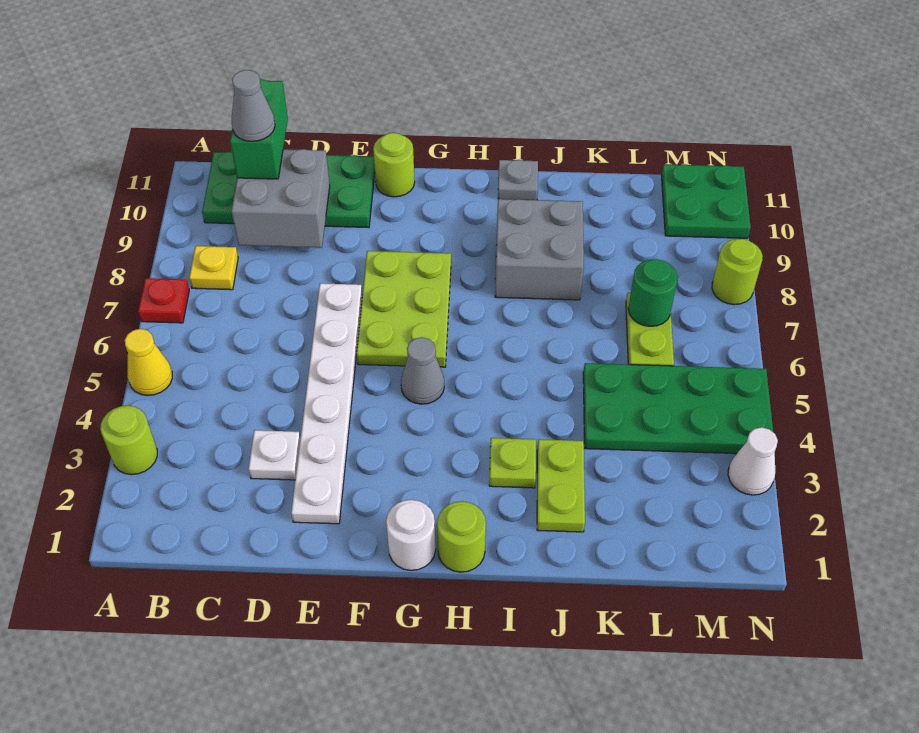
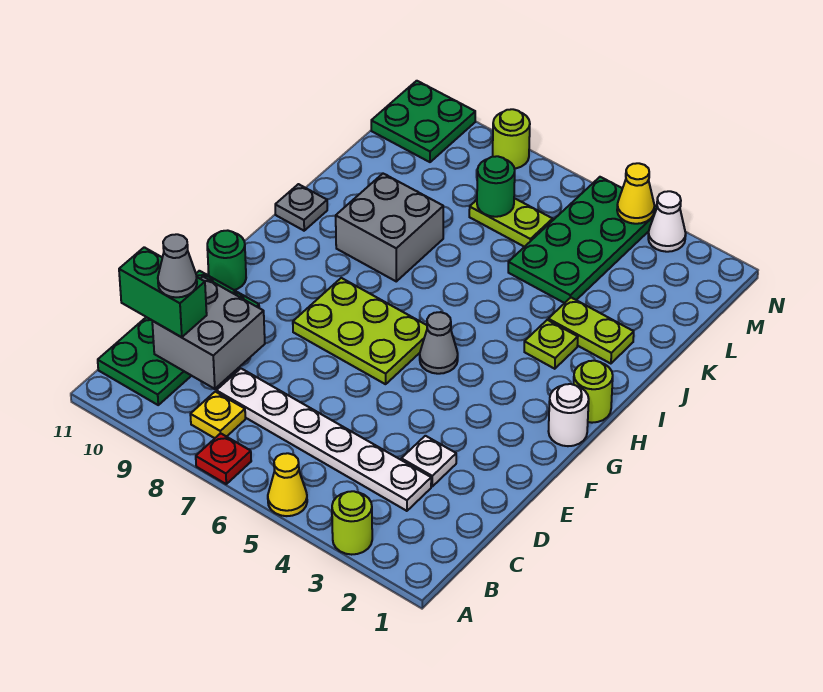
white 1x6 plate [291,283,362,524] -> white 1x6 plate moved to [216,369,431,511]
lime 1x1 round brick [373,133,415,197] -> green 1x1 round brick [207,230,246,290]
none -> yellow 1x1 cone [617,163,655,224]

